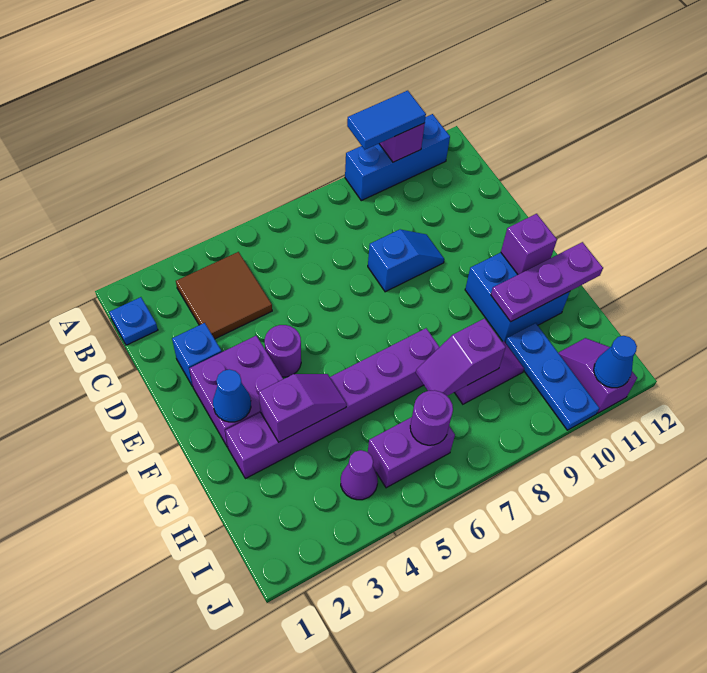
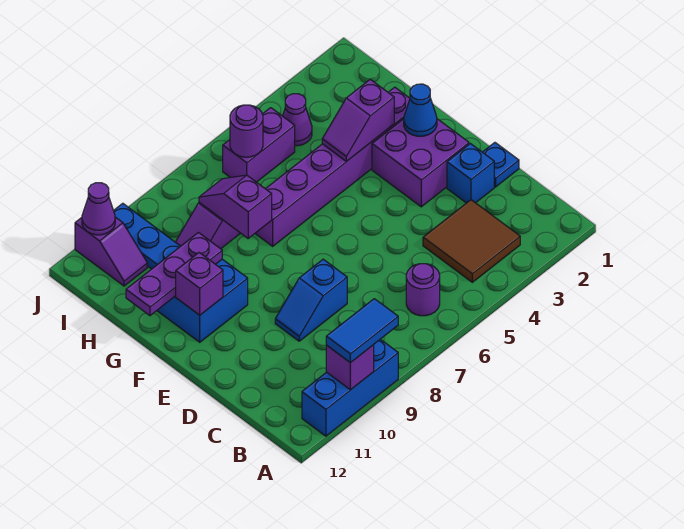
blue 1x1 plate [109,297,158,345] -> blue 1x1 plate moved to [483,143,519,187]
purple 1x1 round brick [265,325,301,377] -> purple 1x1 round brick moved to [406,264,440,316]
purple 1x2 slope [416,318,506,396] -> purple 1x2 slope turned to [199,175,272,238]
blue 1x1 cone [594,336,637,388] -> purple 1x1 cone [82,183,115,235]

